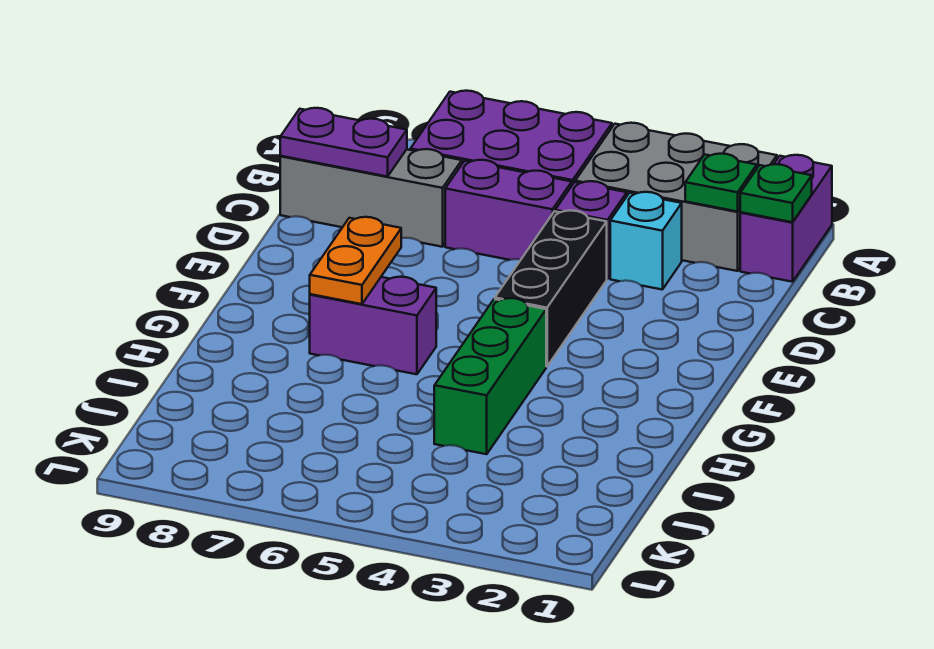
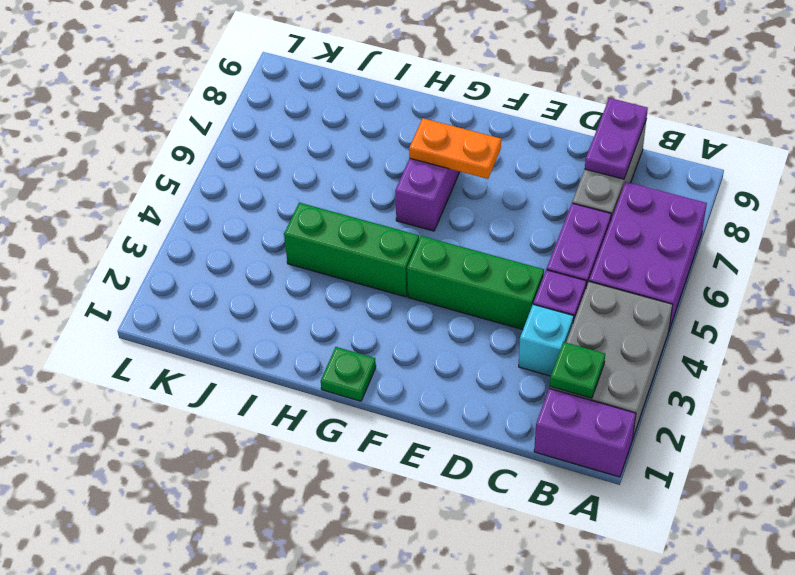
green 1x1 plate [740,164,812,222] -> green 1x1 plate moved to [321,347,376,401]
black 1x3 brick [495,210,607,367] -> green 1x3 brick [407,236,544,330]

